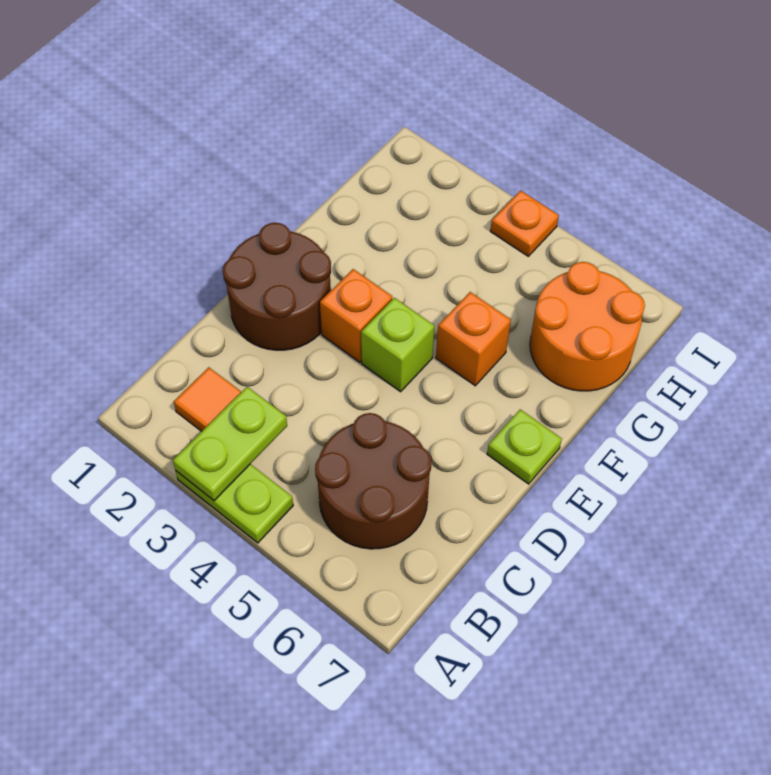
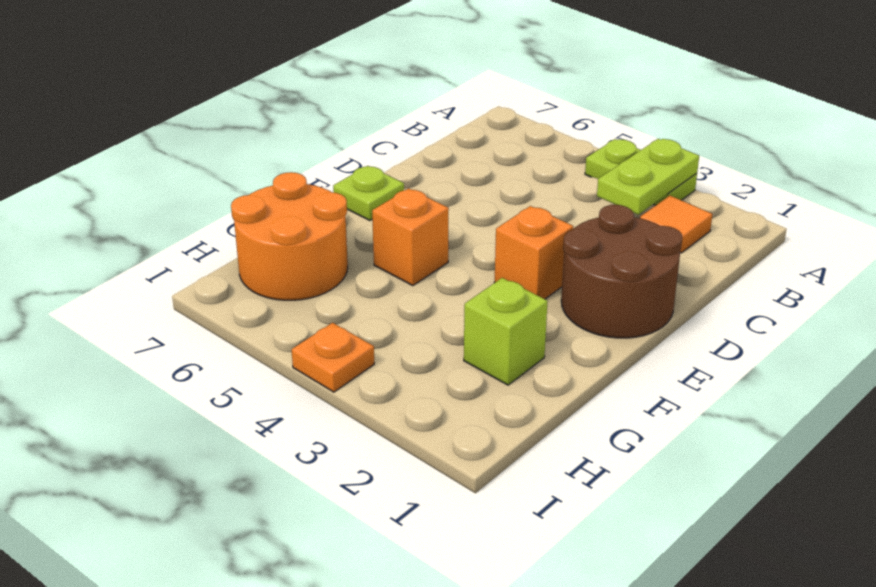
brown 2x2 round brick [315,413,431,549] -> none
lime 1x1 brick [361,298,434,392] -> lime 1x1 brick moved to [464,278,548,385]

